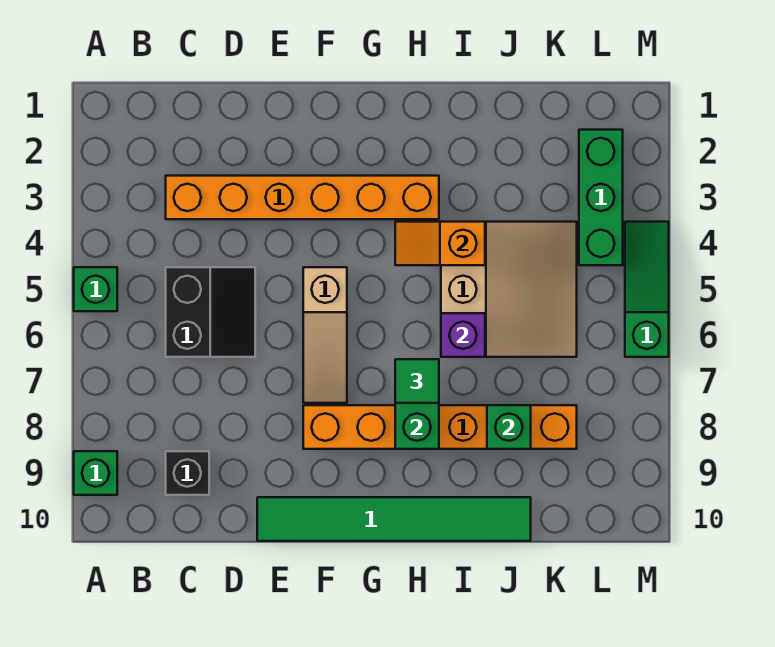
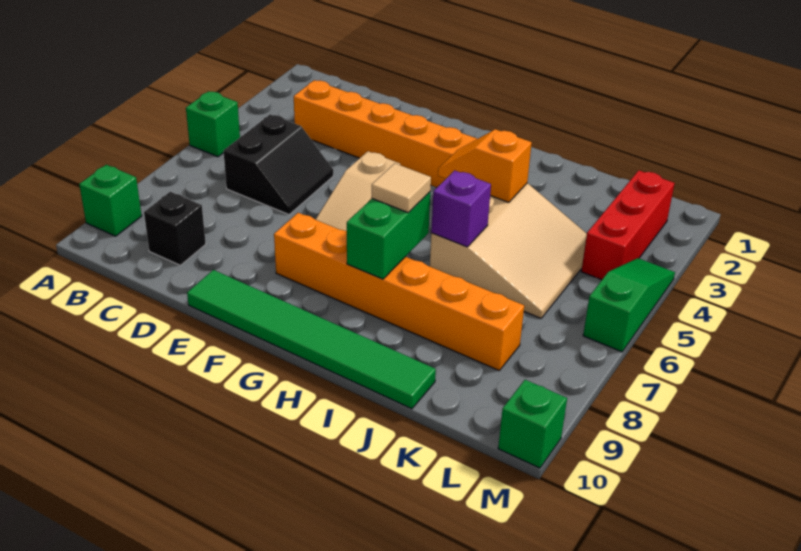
green 1x1 tile [395,359,439,403] -> tan 1x1 tile [372,163,431,213]
green 1x1 brick [487,405,531,449] -> green 1x1 brick moved to [498,380,567,468]
green 1x3 brick [579,130,623,265] -> red 1x3 brick [581,170,675,280]

